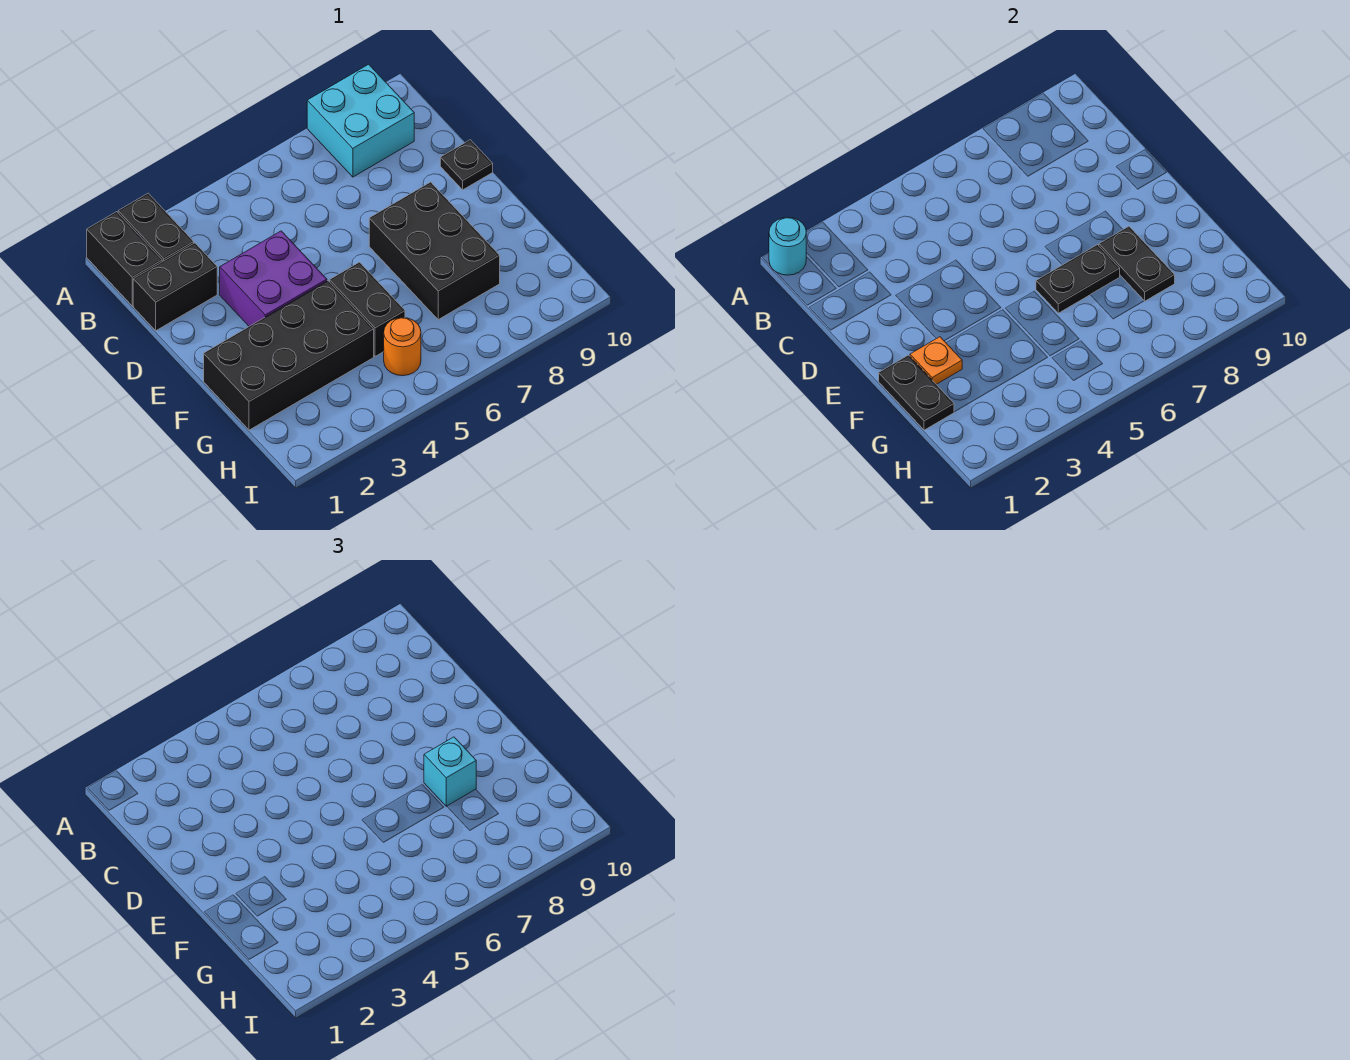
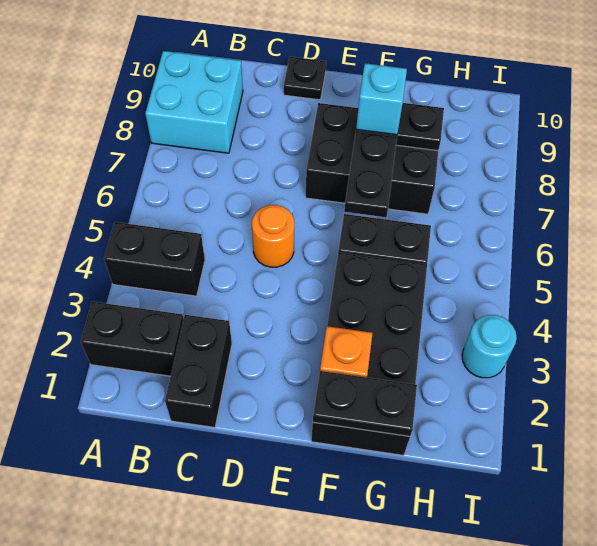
black 1x2 brick [87,212,162,306] -> black 1x2 brick moved to [104,222,205,296]
cyan 1x1 round brick [769,217,806,275] -> cyan 1x1 round brick moved to [462,315,517,378]
purple 2x2 brick [220,231,327,326] -> none
orange 1x1 round brick [384,318,421,376] -> orange 1x1 round brick moved to [252,205,294,267]

